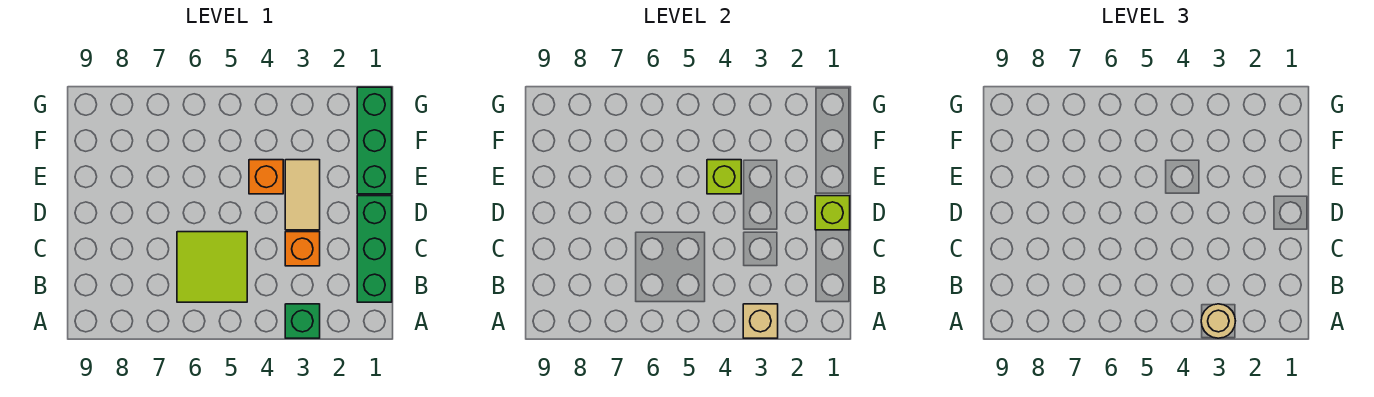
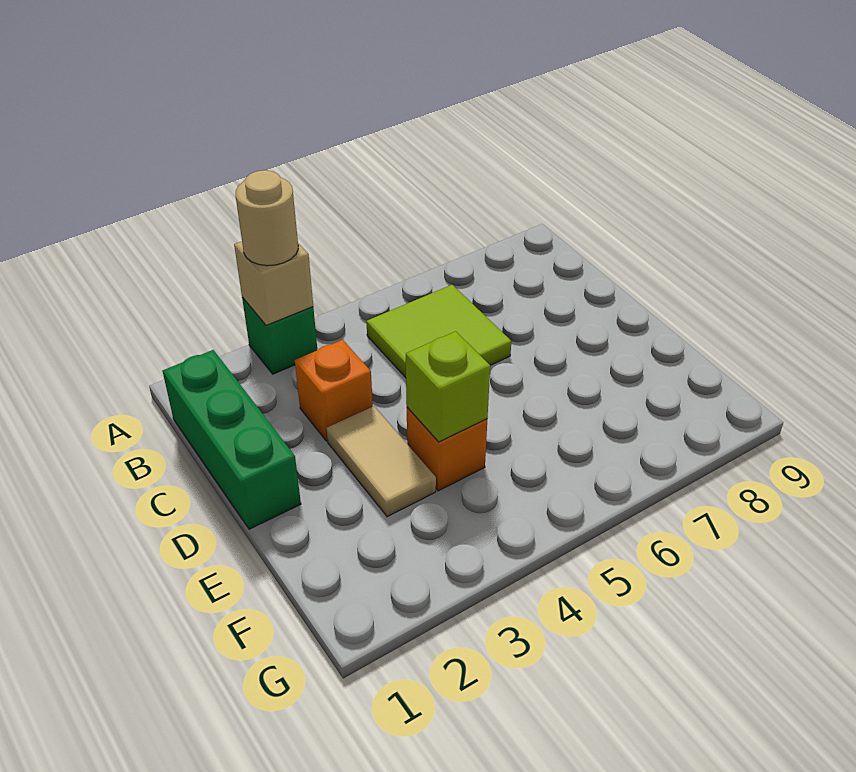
lime 1x1 brick [815,196,850,230] -> none
green 1x3 brick [357,87,392,194] -> none

